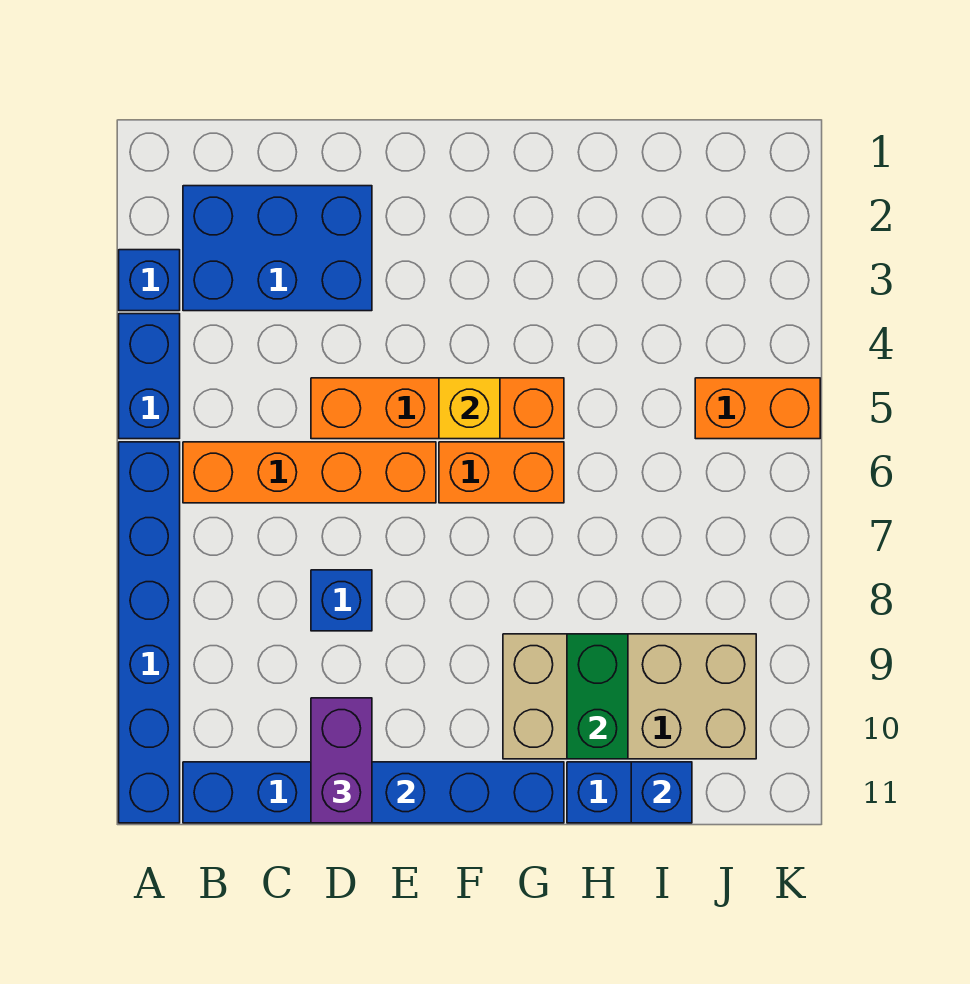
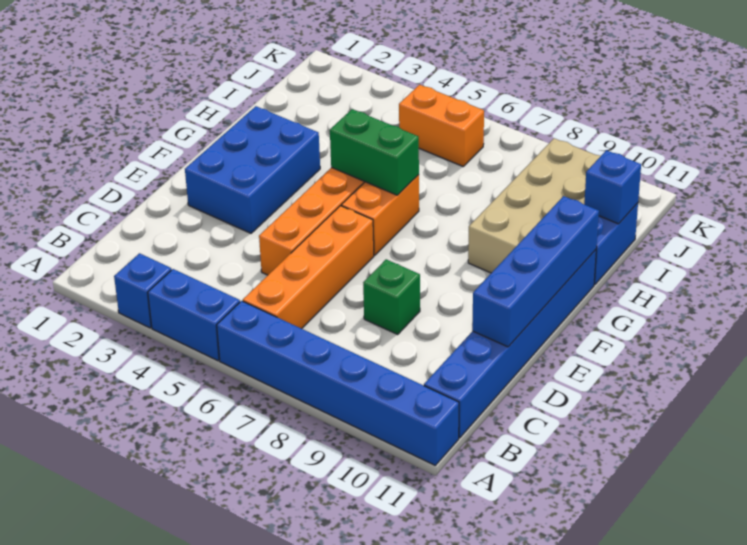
blue 2x3 brick [183,186,372,311] -> blue 2x3 brick moved to [185,106,320,233]
blue 1x1 brick [311,570,372,631] -> green 1x1 brick [363,259,420,334]
purple 1x2 brick [311,698,372,823] -> none
yellow 1x1 brick [439,378,500,439] -> none
green 1x2 brick [567,634,628,759] -> green 1x2 brick moved to [330,109,419,195]
orange 1x2 brick [695,378,820,439] -> orange 1x2 brick turned to [399,85,484,166]

